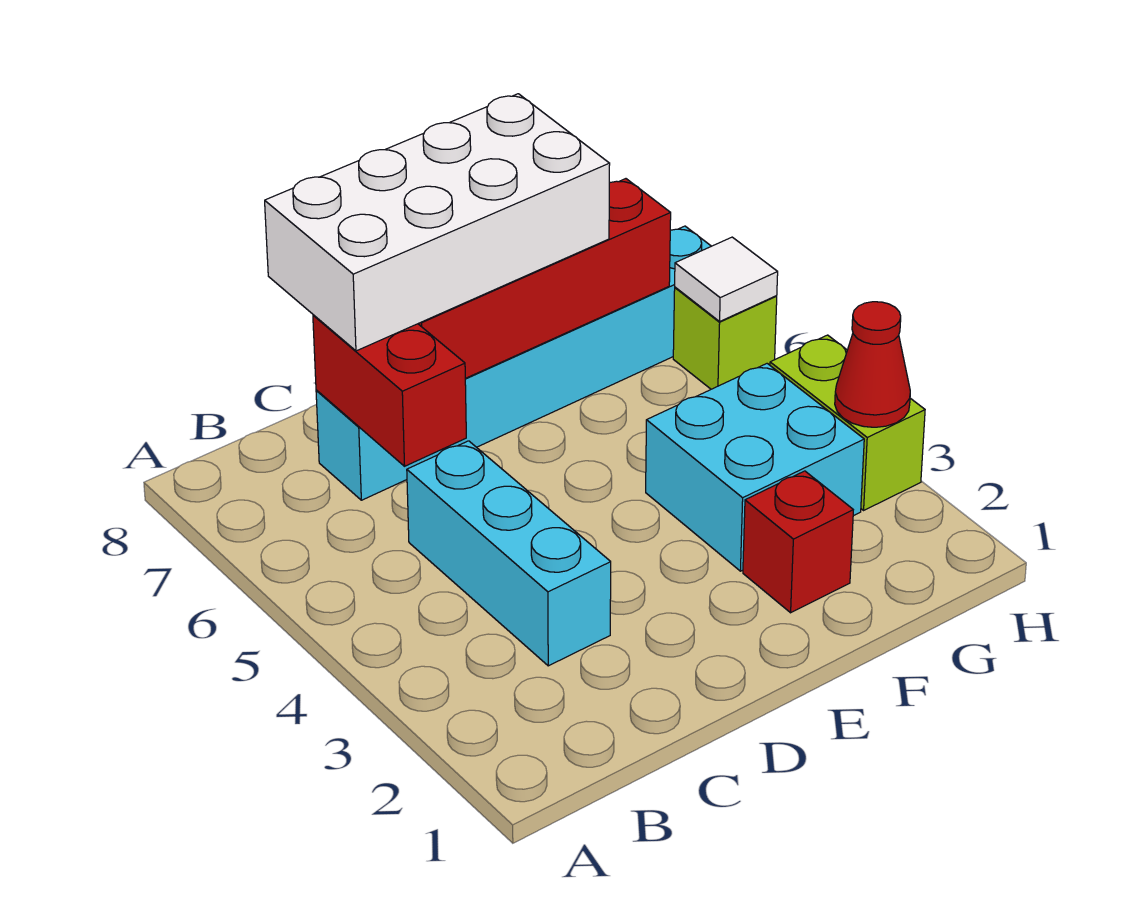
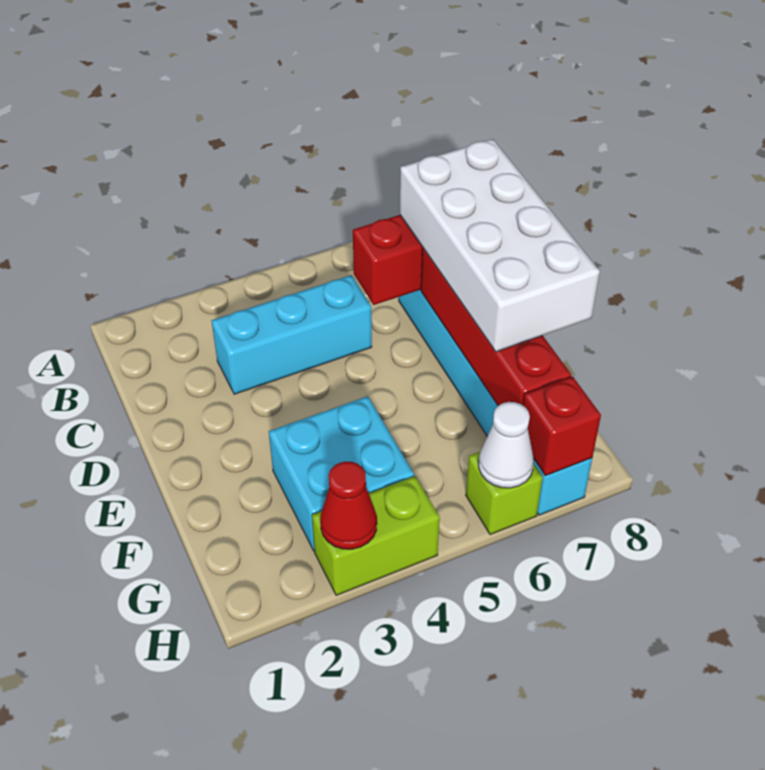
red 1x1 brick [743,471,853,613] -> red 1x1 brick moved to [523,376,601,476]
white 1x1 tile [675,237,778,321] -> white 1x1 cone [479,402,534,488]

